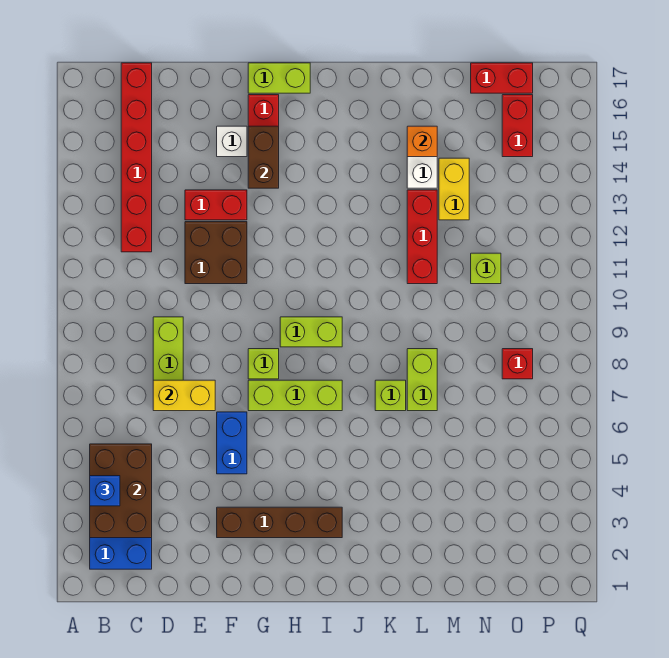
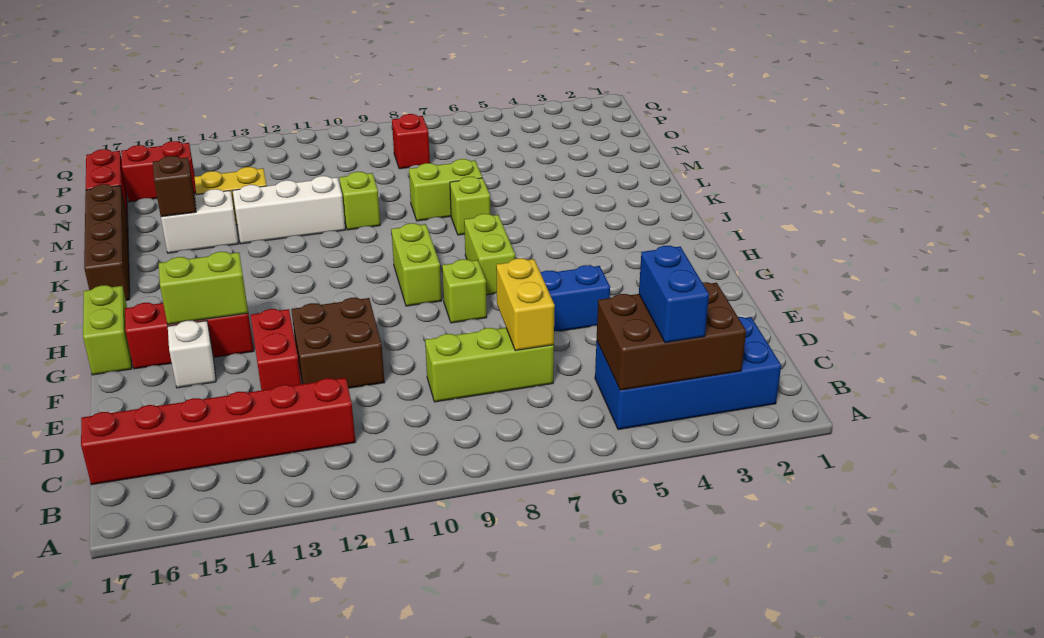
blue 1x1 brick [90,476,120,506] -> blue 1x2 brick [639,246,709,343]
brown 1x4 brick [217,507,342,538] -> brown 1x4 brick moved to [84,184,130,300]
lime 1x3 brick [248,380,342,411] -> lime 1x2 brick [464,214,515,295]
brown 1x2 brick [248,126,279,188] -> lime 1x2 brick [159,252,248,324]
red 1x3 brick [407,190,437,284] -> white 1x3 brick [233,176,345,244]
orange 1x1 brick [407,126,437,157] -> brown 1x1 brick [153,156,196,217]
lime 1x1 brick [471,253,501,284] -> lime 1x1 brick moved to [339,172,380,230]

